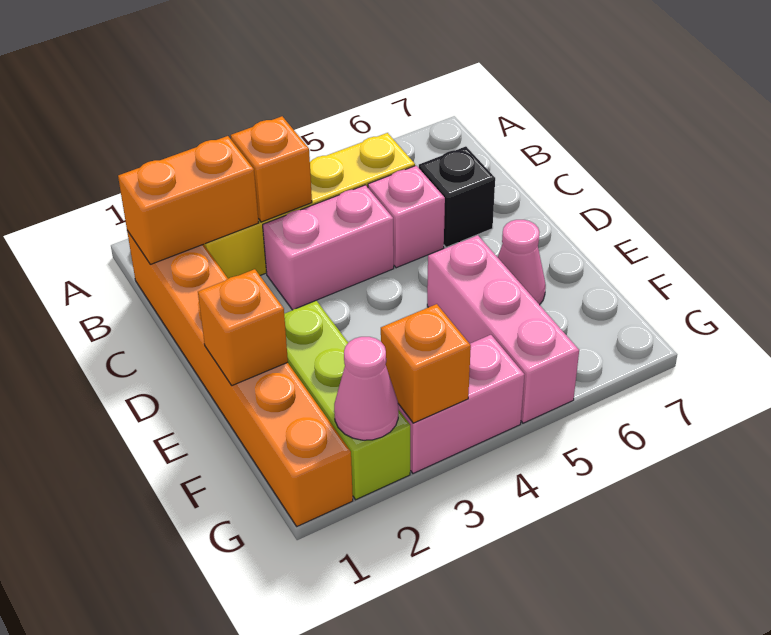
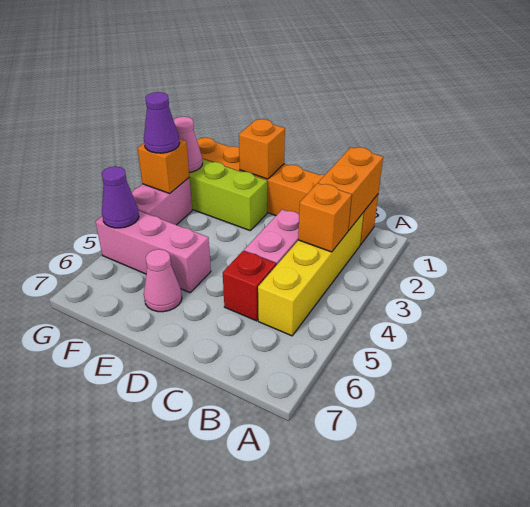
pink 1x1 brick [368,166,445,268] -> red 1x1 brick [223,251,276,321]
black 1x1 brick [419,146,495,248] -> none
none -> purple 1x1 cone [144,92,179,153]
none -> purple 1x1 cone [102,166,139,228]

